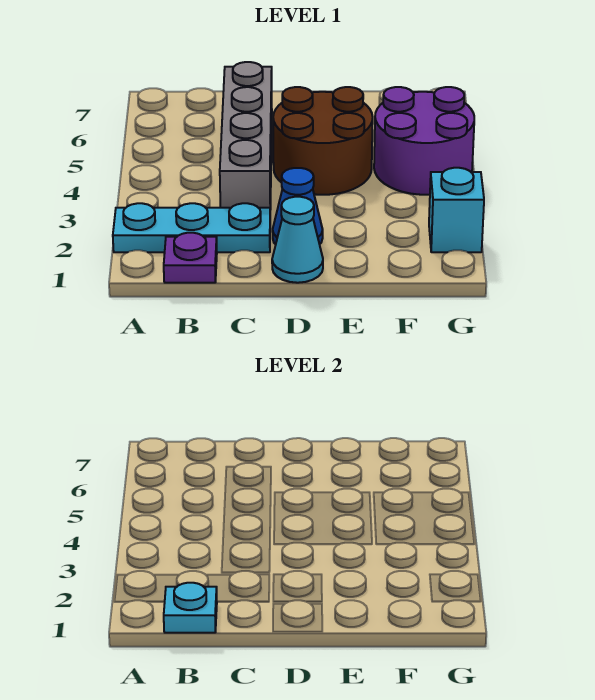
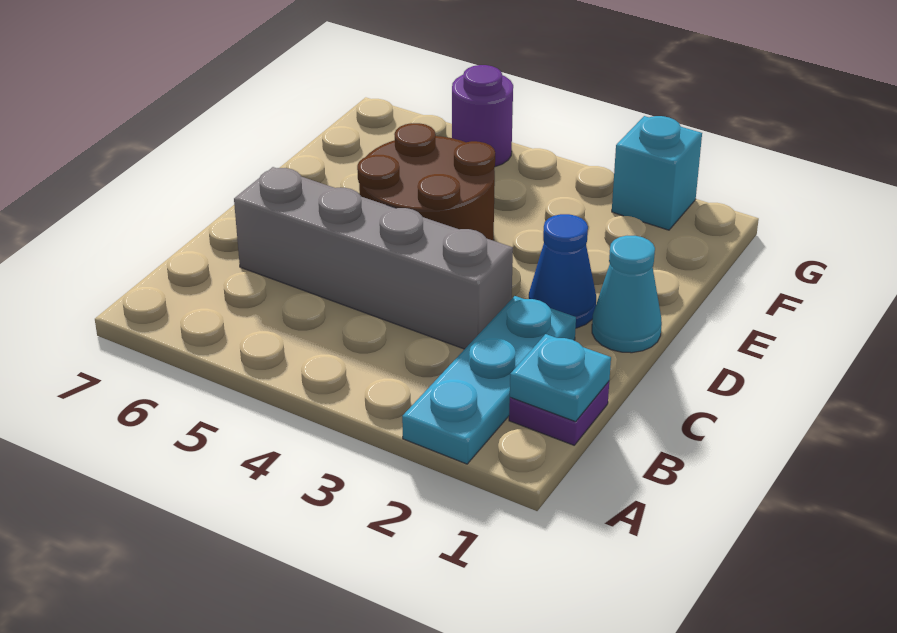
purple 2x2 round brick [374,87,474,195] -> purple 1x1 round brick [452,65,513,167]

